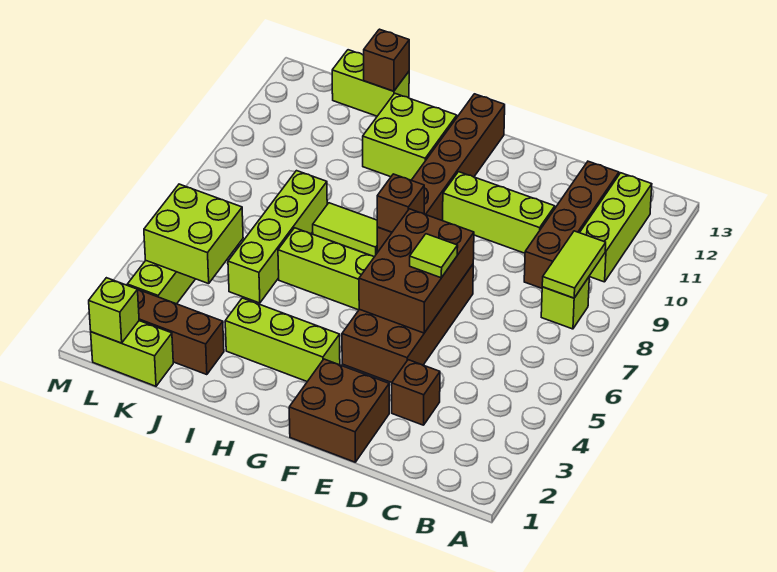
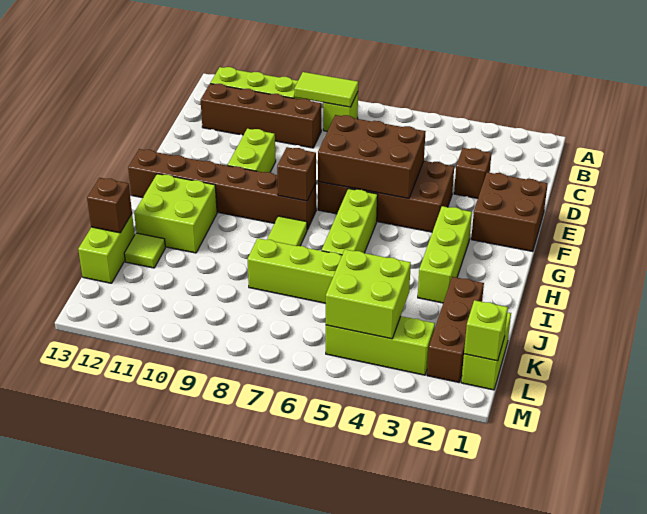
lime 1x3 brick [443,172,555,253] -> lime 1x2 brick [228,129,276,172]
lime 1x1 tile [410,234,458,278] -> lime 1x1 tile moved to [124,233,165,268]

